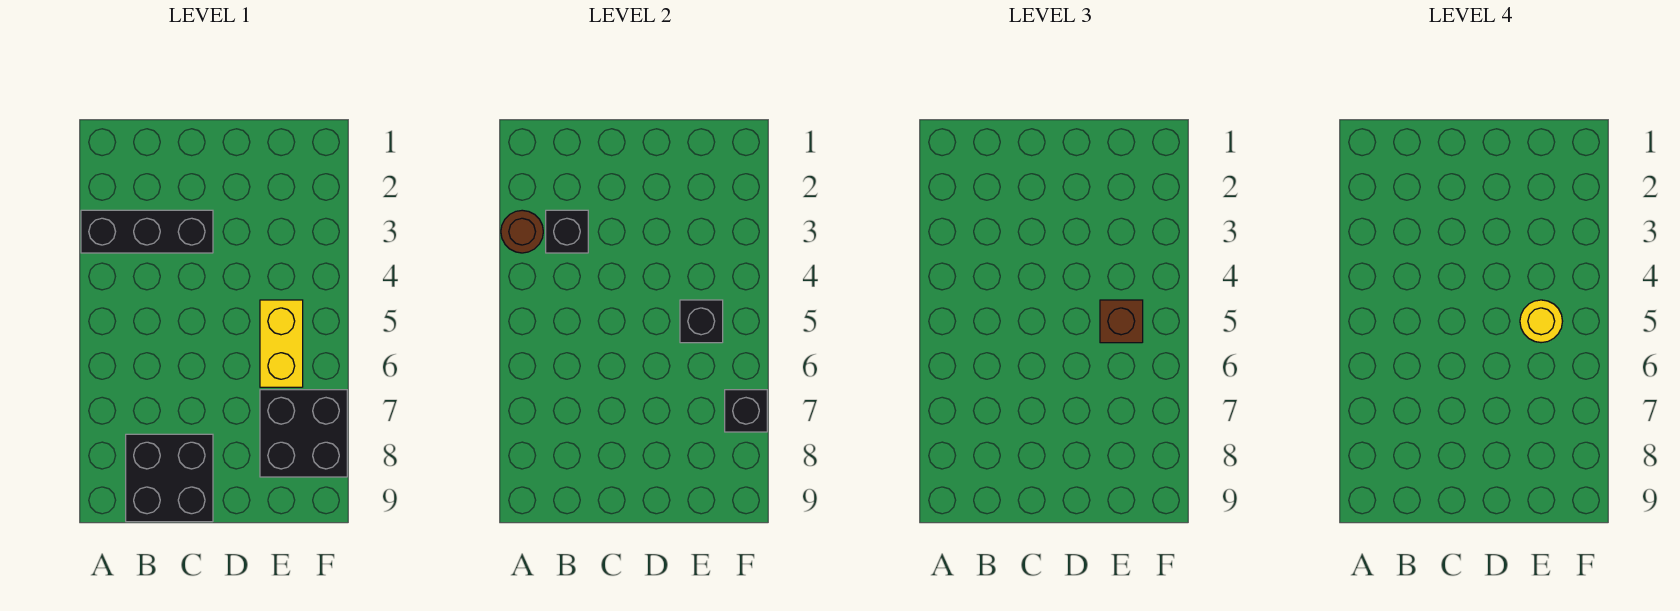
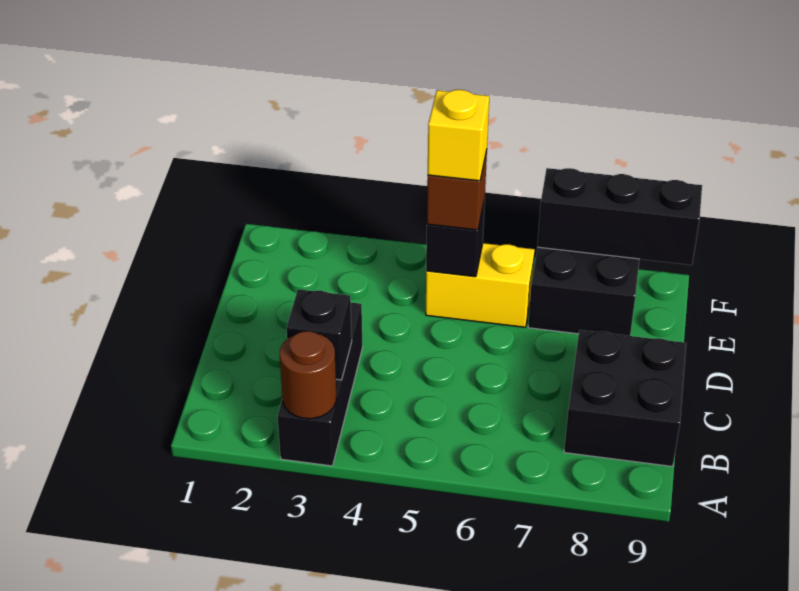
yellow 1x1 round brick [1520,300,1563,343] -> yellow 1x1 brick [428,90,489,181]
black 1x1 brick [725,390,767,432] -> black 1x3 brick [537,168,702,265]

